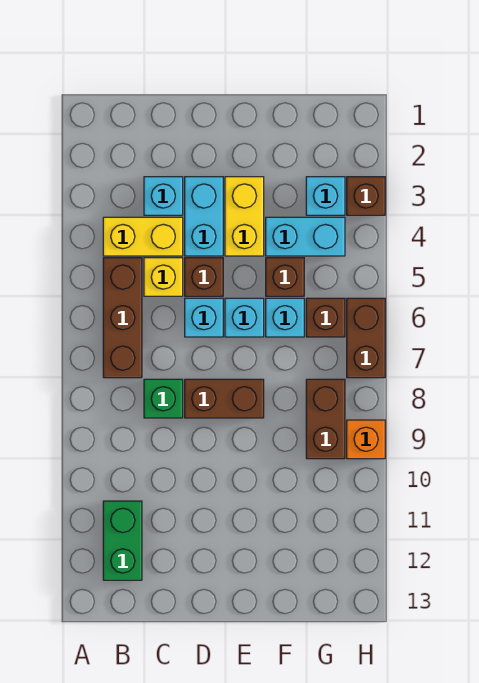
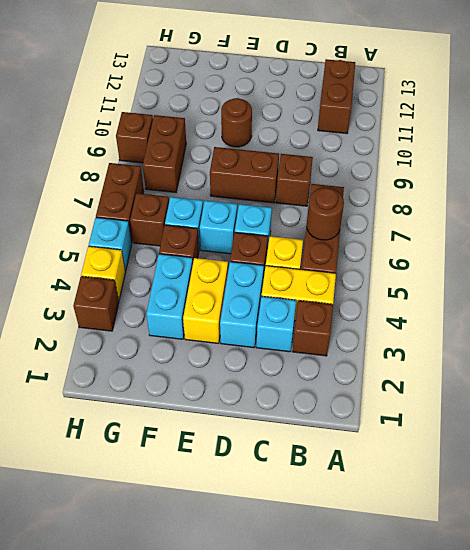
none -> brown 1x1 brick [293,301,333,356]
none -> brown 1x1 round brick [307,188,344,240]
green 1x2 brick [103,501,142,580] -> brown 1x2 brick [318,59,355,134]
green 1x1 brick [144,379,183,418] -> brown 1x1 brick [276,154,313,206]
none -> brown 1x1 round brick [221,98,252,147]
cyan 1x2 brick [266,217,345,256] -> cyan 1x2 brick turned to [146,254,193,339]
cyan 1x1 brick [306,177,345,215] -> cyan 1x1 brick moved to [89,218,132,271]
none -> yellow 1x1 brick [81,246,125,300]
orange 1x1 brick [347,420,385,459] -> brown 1x1 brick [116,112,153,163]

